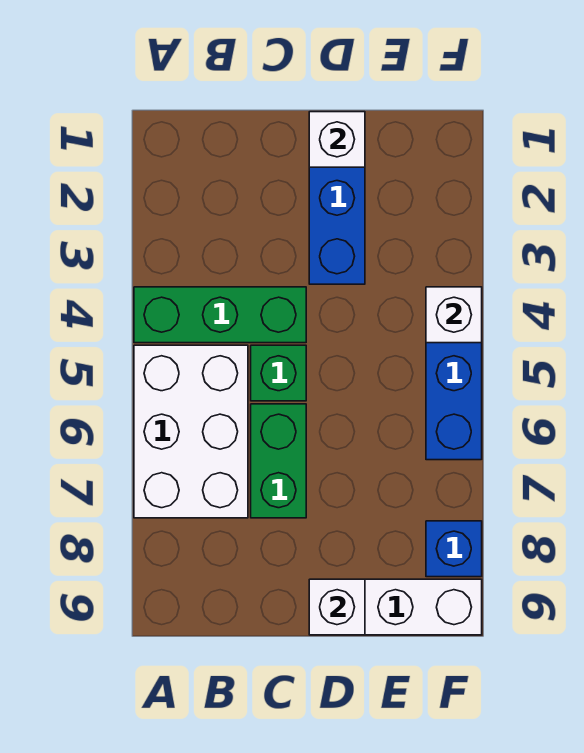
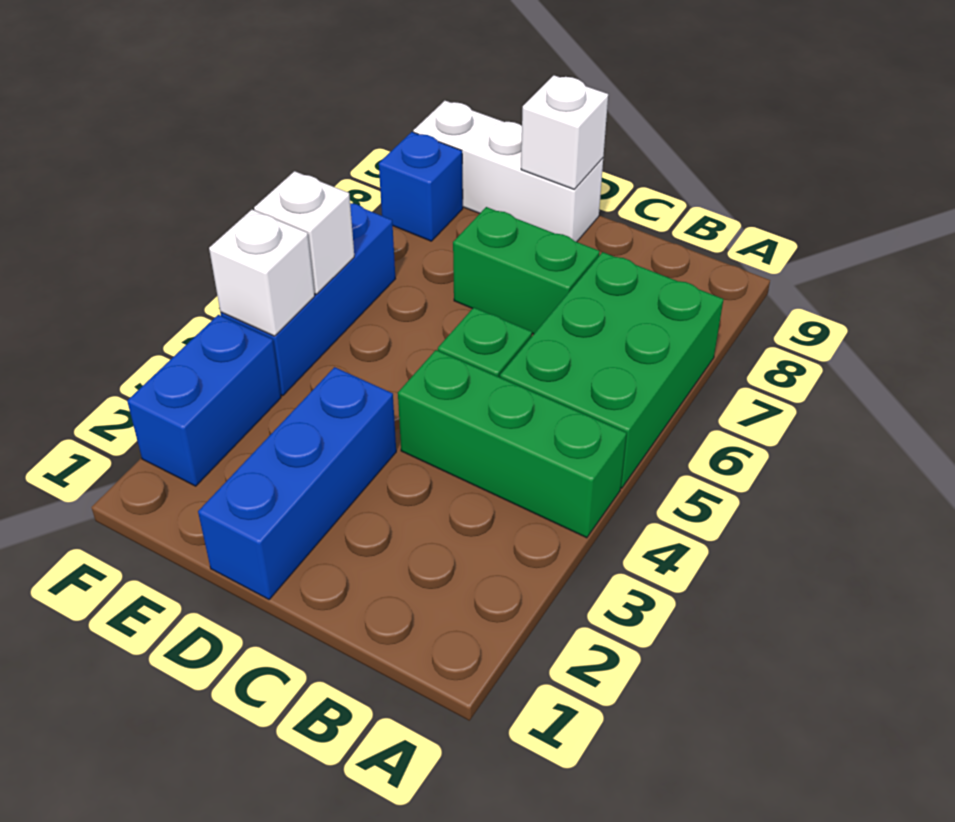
white 2x3 brick [134,345,248,518] -> green 2x3 brick [500,252,724,488]
green 1x2 brick [251,404,306,518] -> green 1x2 brick turned to [453,207,600,334]
white 1x1 brick [309,112,365,167] -> white 1x1 brick moved to [254,171,354,294]
none -> blue 1x2 brick [127,315,281,486]

